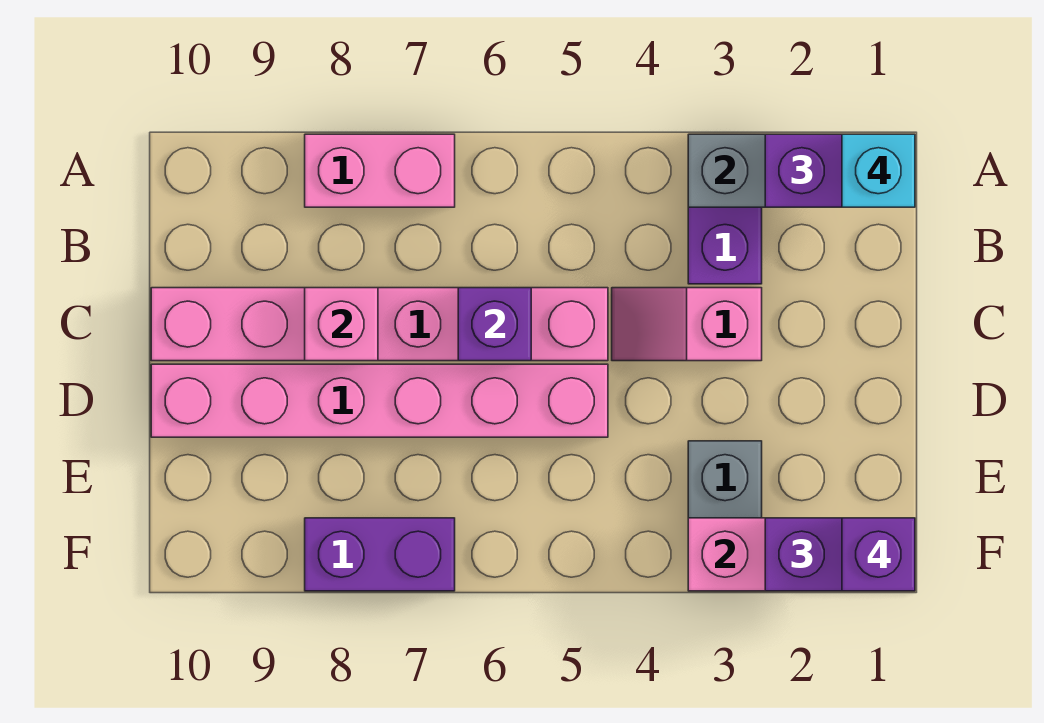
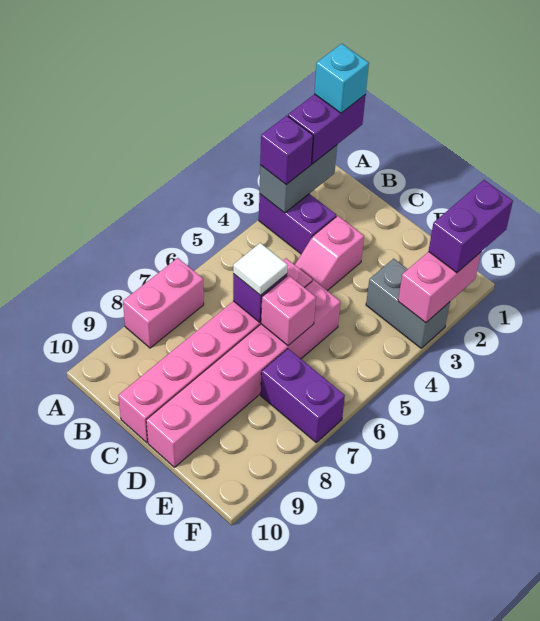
none -> white 1x1 tile [233,243,288,295]
pink 1x1 brick [305,288,378,361] -> pink 1x1 brick moved to [261,275,316,345]
purple 1x1 brick [842,518,915,591] -> purple 1x1 brick moved to [260,116,313,185]
purple 1x2 brick [305,518,455,591] -> purple 1x2 brick turned to [261,349,345,442]

